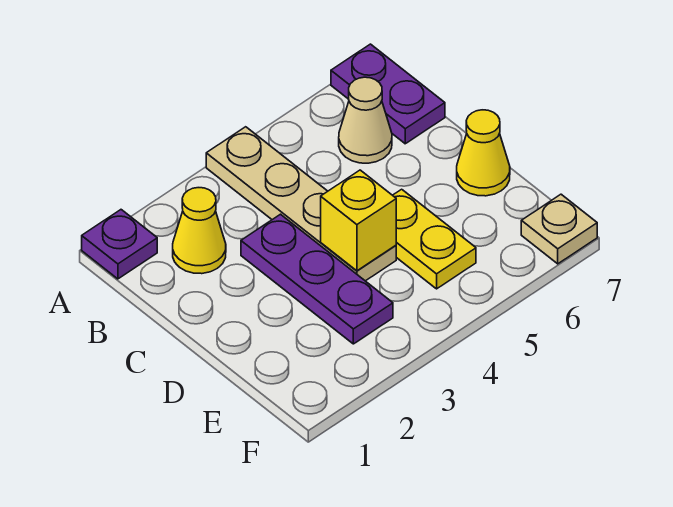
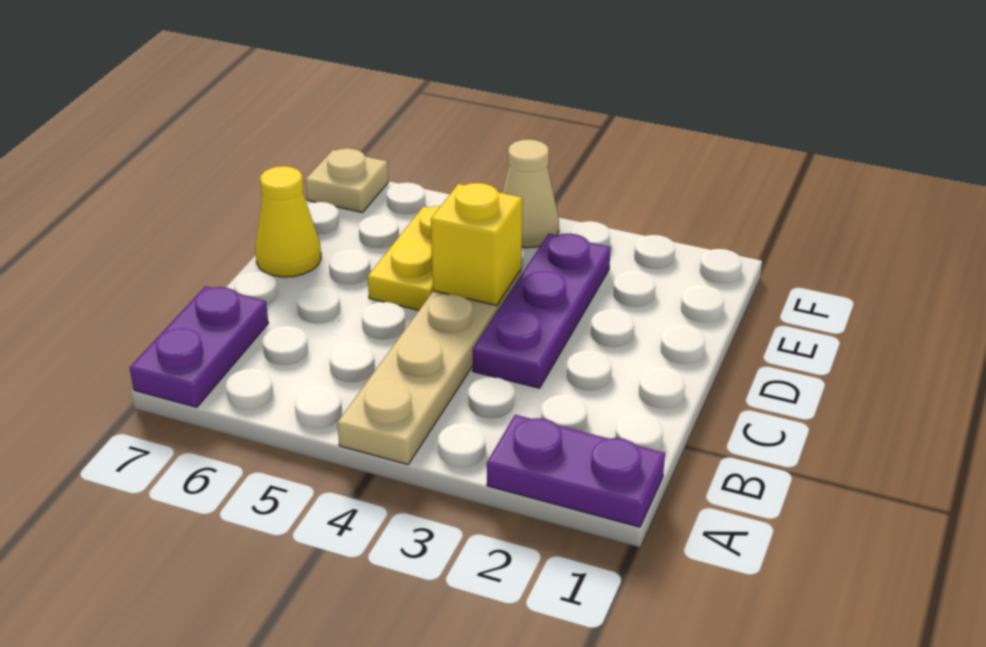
purple 1x1 plate [82,210,157,279] -> purple 1x2 plate [487,415,665,527]
yellow 1x1 cone [173,188,226,274] -> none
tan 1x1 cone [339,77,392,163] -> tan 1x1 cone moved to [502,139,559,248]

